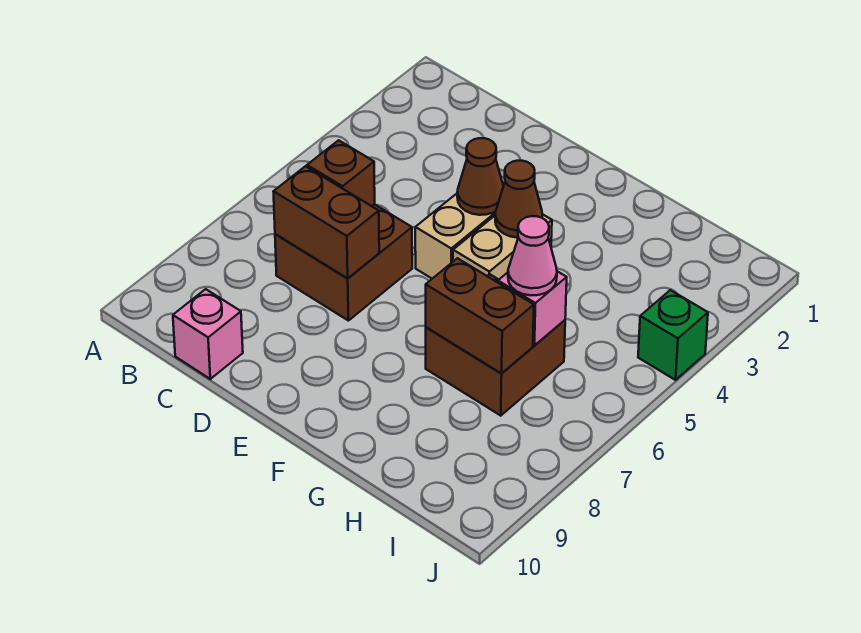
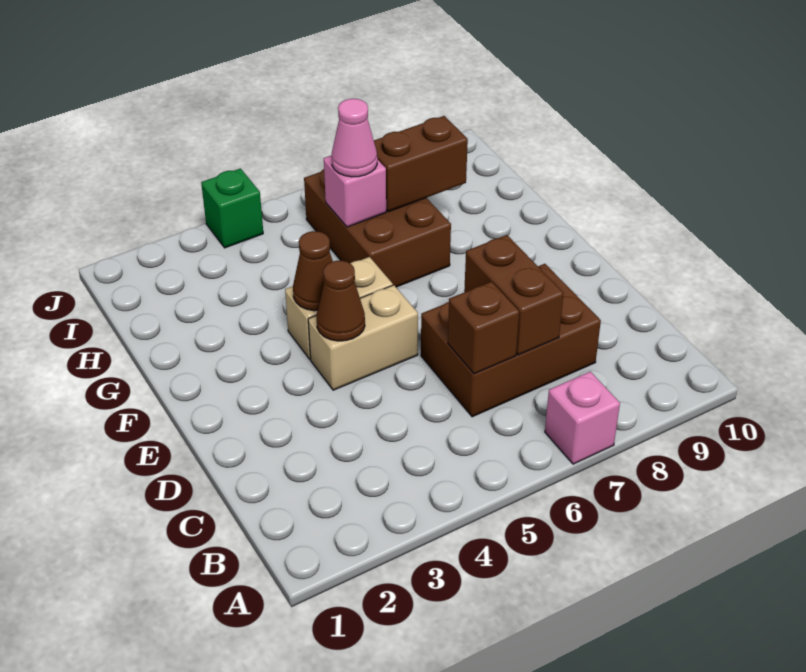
brown 2x2 brick [275,204,412,321] -> brown 2x3 brick [421,264,601,417]
pink 1x1 brick [173,289,243,379] -> pink 1x1 brick moved to [545,372,620,464]
brown 2x2 brick [426,274,565,416] -> brown 2x3 brick [304,169,451,287]
brown 1x2 brick [426,258,534,373] -> brown 1x2 brick turned to [374,116,468,212]

